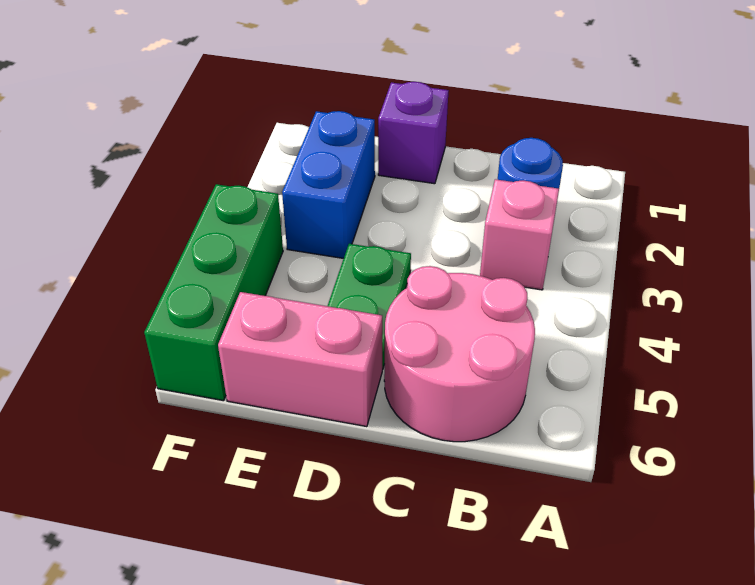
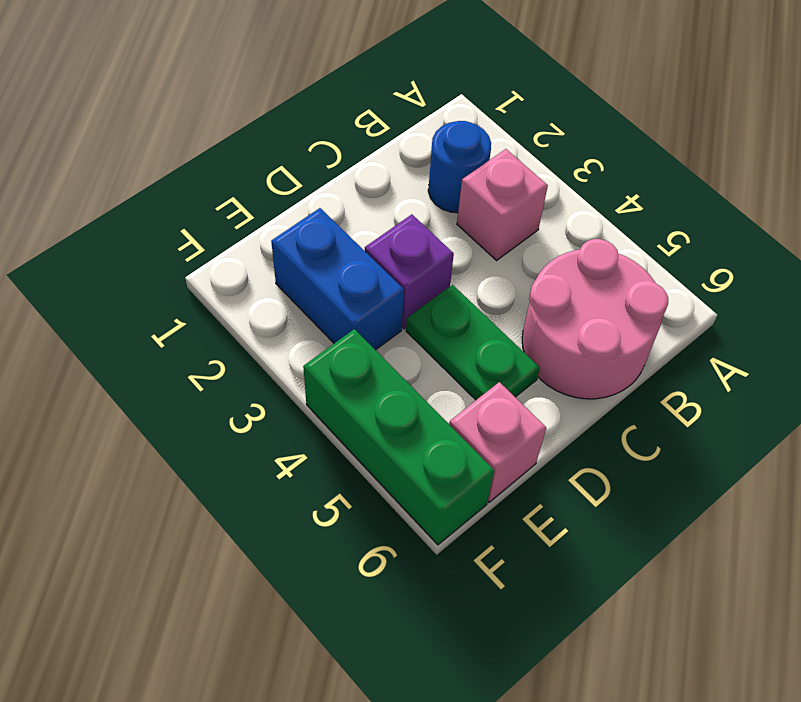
purple 1x1 brick [378,82,449,184] -> purple 1x1 brick moved to [365,215,454,329]
pink 1x2 brick [218,292,382,427] -> pink 1x1 brick [449,382,546,502]

